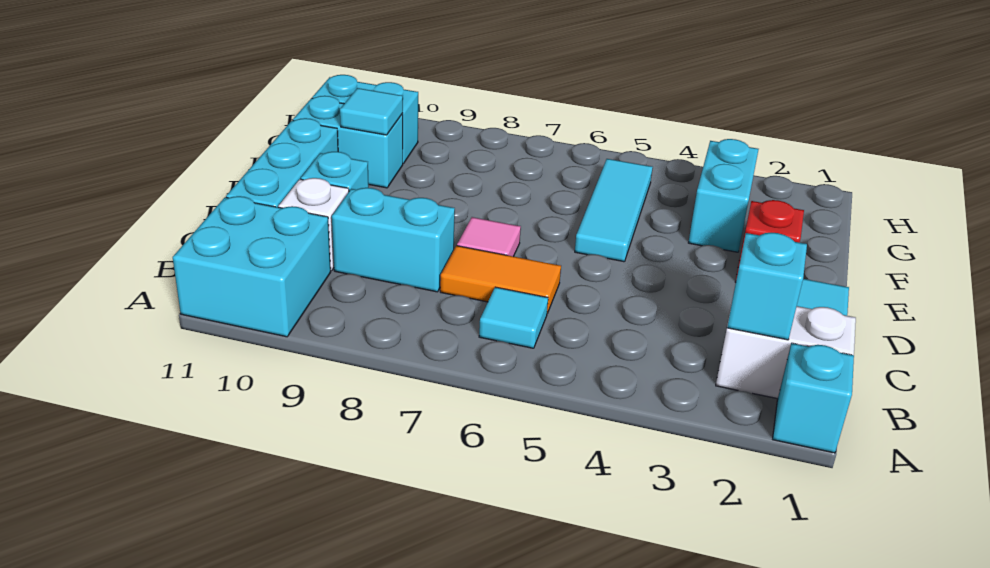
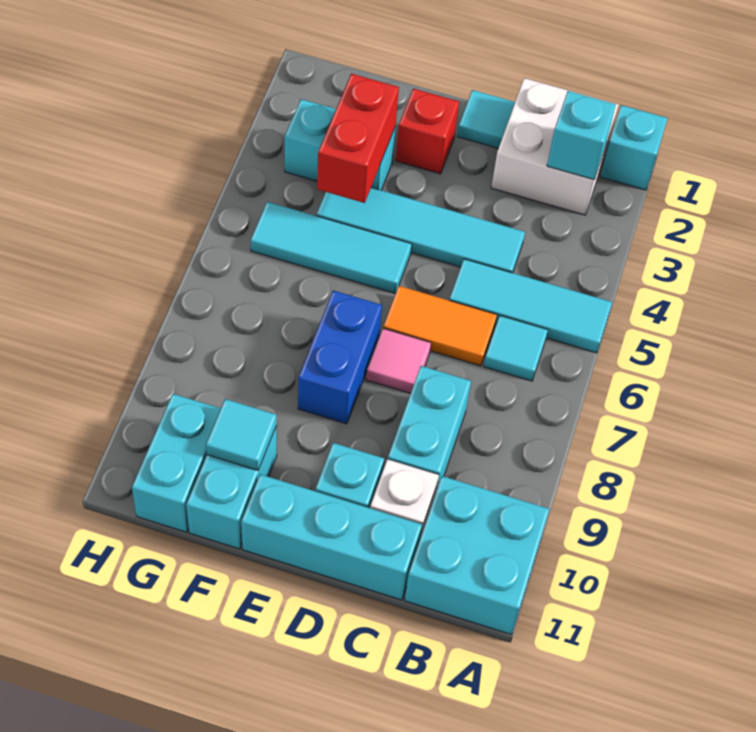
none -> cyan 1x3 tile [449,259,612,353]
white 1x2 brick [716,306,856,399] -> white 2x2 brick [491,78,619,215]
none -> cyan 1x4 tile [317,188,525,273]
orange 1x2 tile [440,246,561,313] -> orange 1x2 tile turned to [383,286,497,366]
none -> blue 1x2 brick [298,290,382,424]
none -> red 1x2 brick [317,74,399,203]

